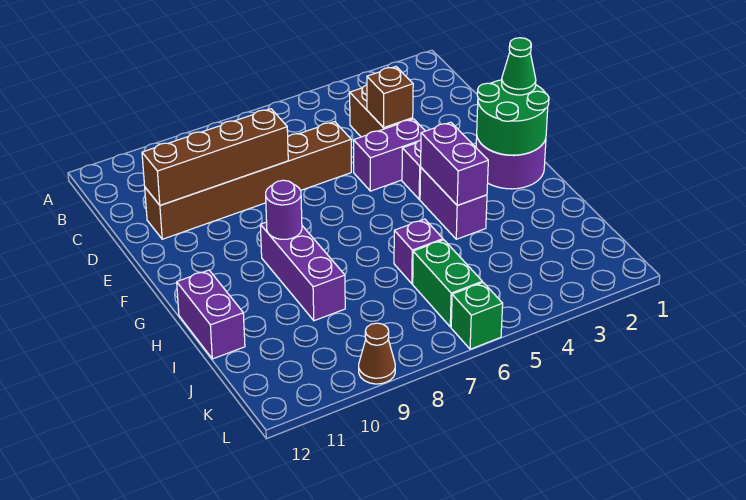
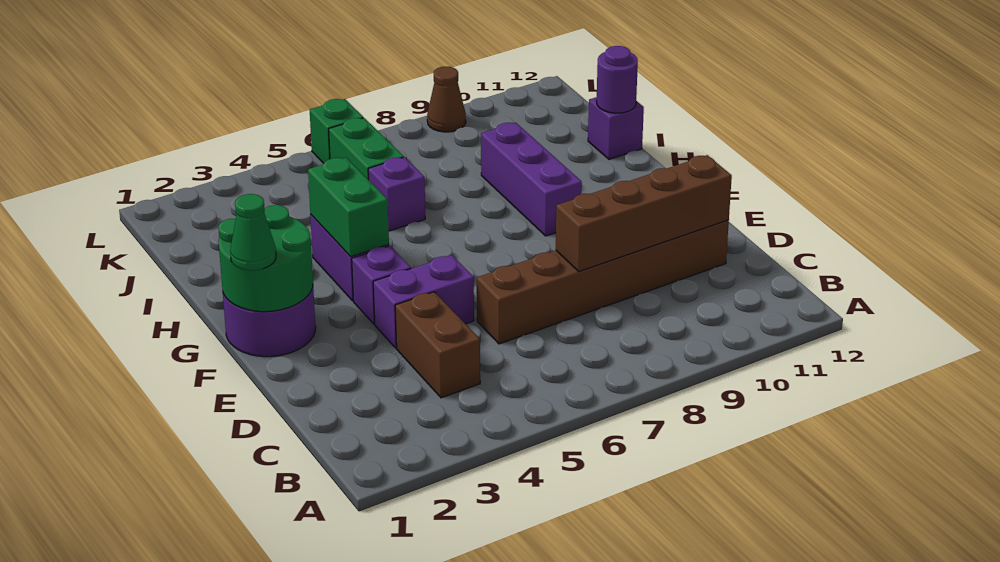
brown 1x1 brick [367,67,413,128] -> none
purple 1x2 brick [421,122,488,205] -> green 1x2 brick [308,158,389,257]
purple 1x1 round brick [266,180,302,239] -> purple 1x1 round brick moved to [597,46,638,113]
purple 1x2 brick [177,270,245,359] -> purple 1x1 brick [588,97,644,159]

